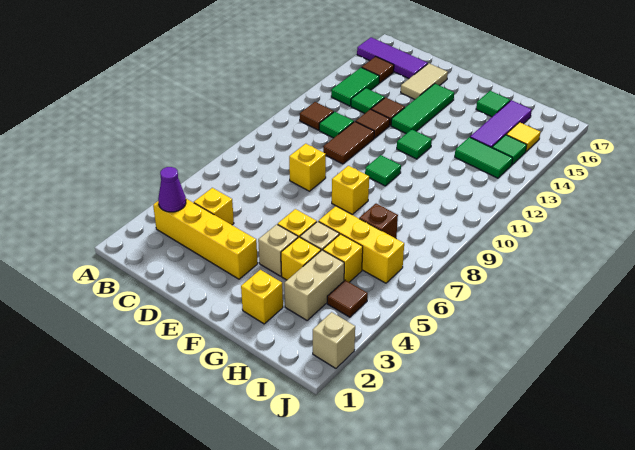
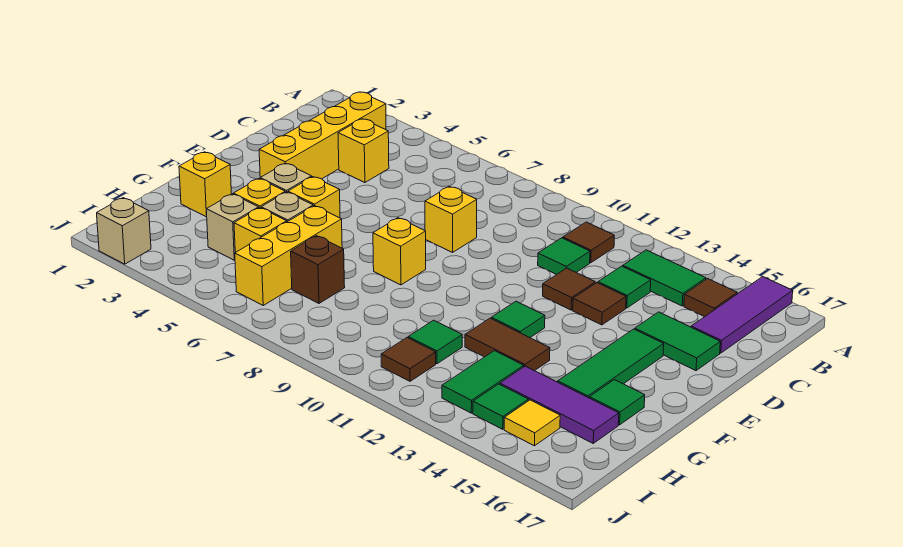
purple 1x1 cone [158,167,186,212] -> none
brown 1x2 tile [323,122,374,164] -> brown 1x2 tile moved to [465,318,550,371]
tan 1x2 tile [401,63,448,99] -> green 1x2 tile [635,312,720,371]
green 1x3 tile [391,84,454,133] -> green 1x3 tile turned to [558,329,664,398]
green 1x1 tile [365,155,401,186] -> green 1x1 tile moved to [408,320,462,364]
tan 1x2 brick [284,250,344,320] -> tan 1x1 brick [206,194,259,260]
brown 1x1 tile [327,280,368,317] -> brown 1x1 tile moved to [381,338,436,381]

